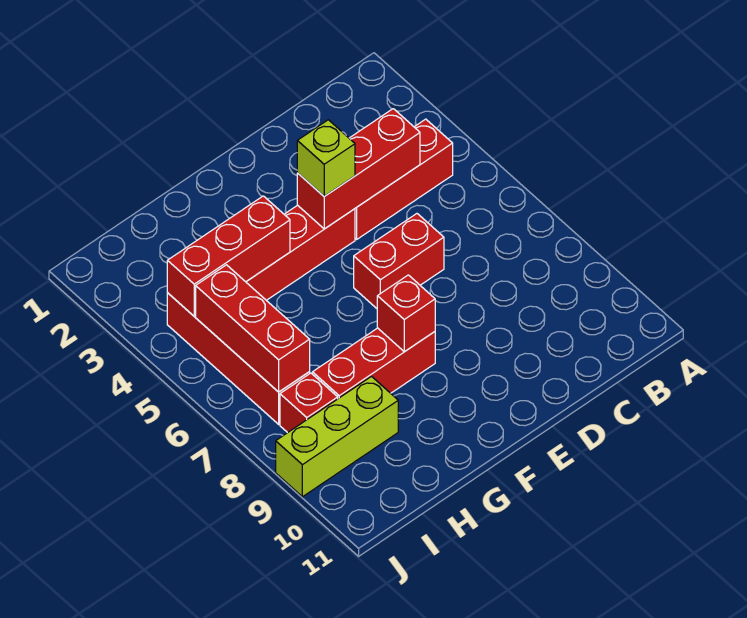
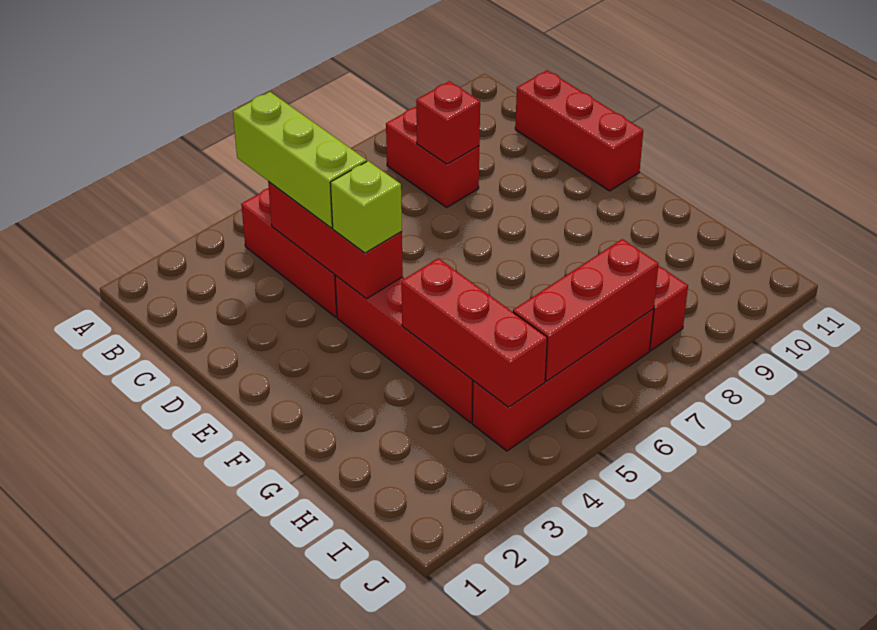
red 1x2 brick [354,214,444,308] -> red 1x2 brick moved to [386,107,479,207]
red 1x3 brick [312,328,435,399] -> red 1x3 brick moved to [515,70,643,191]
red 1x1 brick [377,275,435,352] -> red 1x1 brick moved to [416,81,480,164]
lime 1x3 brick [276,377,398,497] -> lime 1x3 brick moved to [233,92,367,228]

